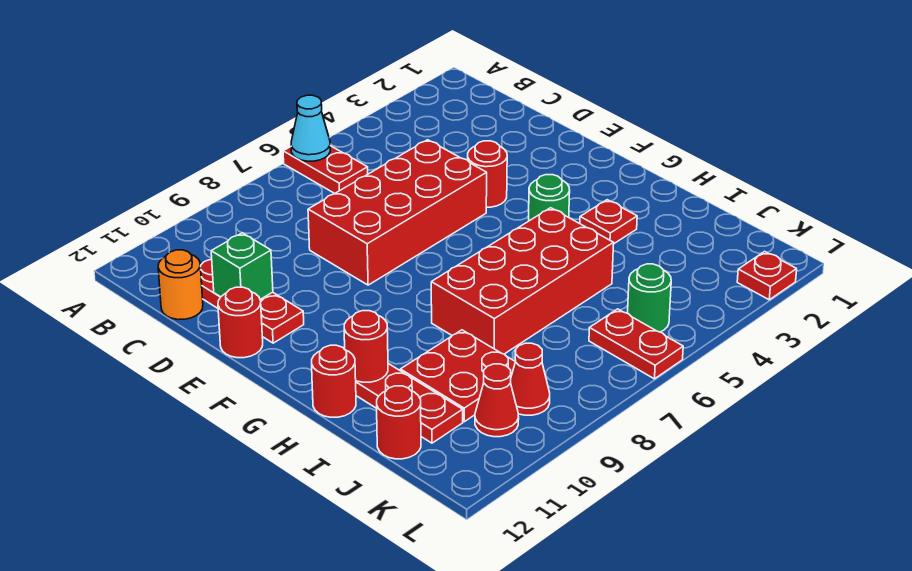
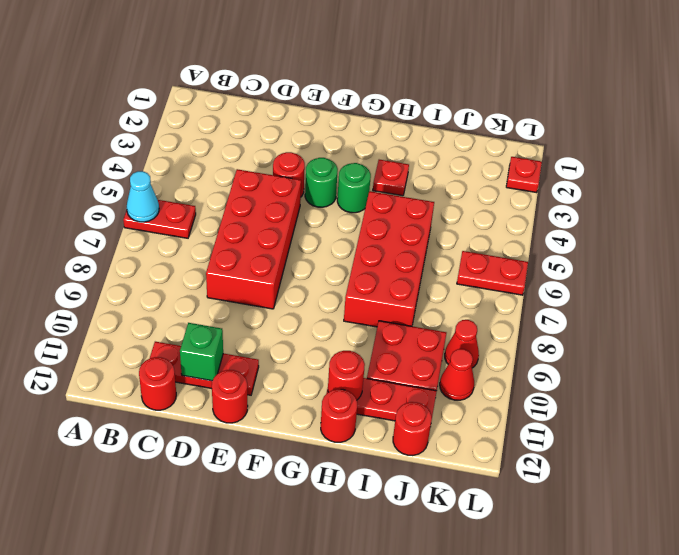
orange 1x1 round brick [158,250,203,320] -> red 1x1 round brick [139,357,176,410]
green 1x1 round brick [628,264,671,332] -> green 1x1 round brick moved to [305,158,338,207]

